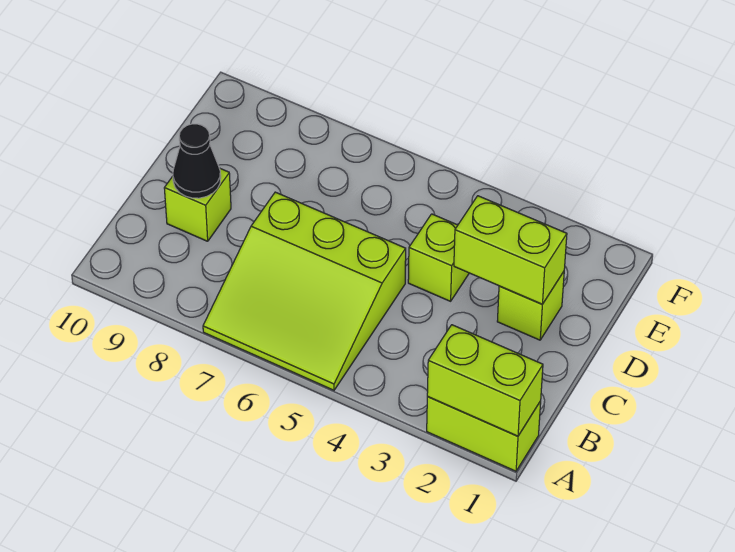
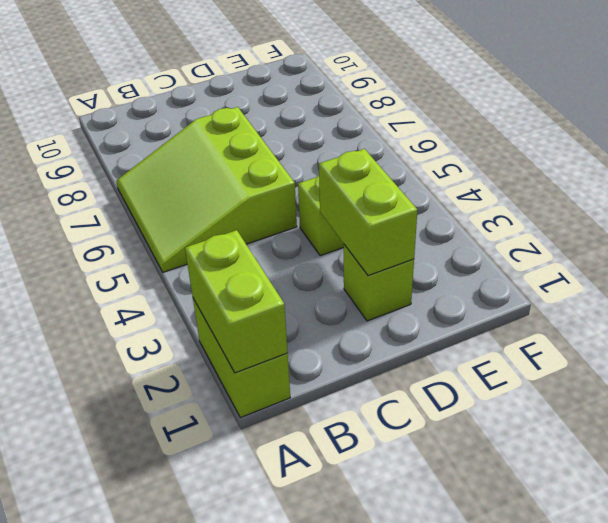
lime 1x1 brick [164,168,231,241] -> none
black 1x1 cone [173,124,221,198] -> none

